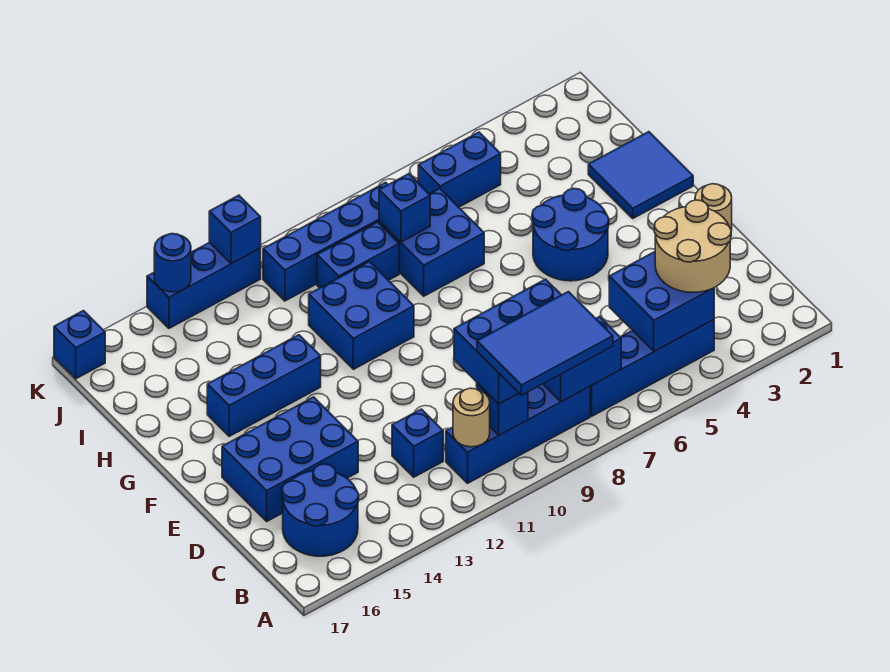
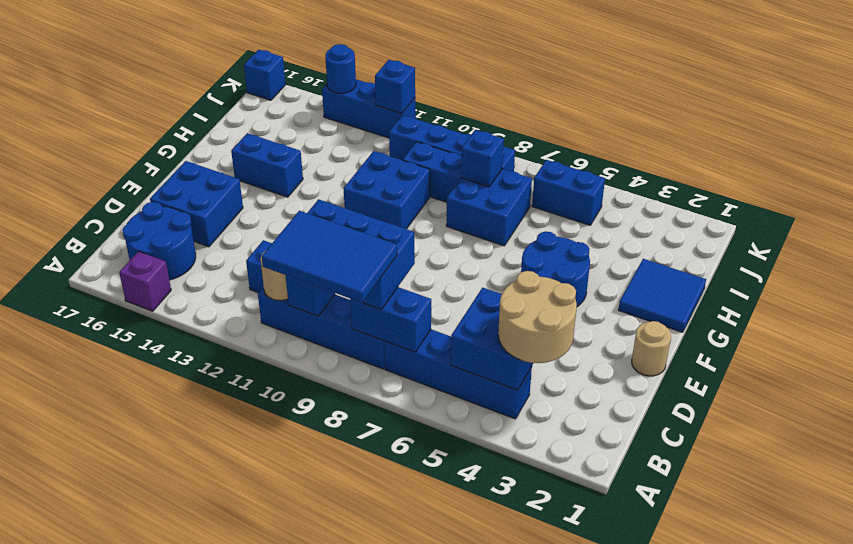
none -> purple 1x1 brick [119,251,171,311]
blue 2x3 brick [222,397,358,521] -> blue 2x2 brick [150,161,243,247]
blue 1x3 brick [207,335,321,436] -> blue 1x2 brick [231,133,303,197]

